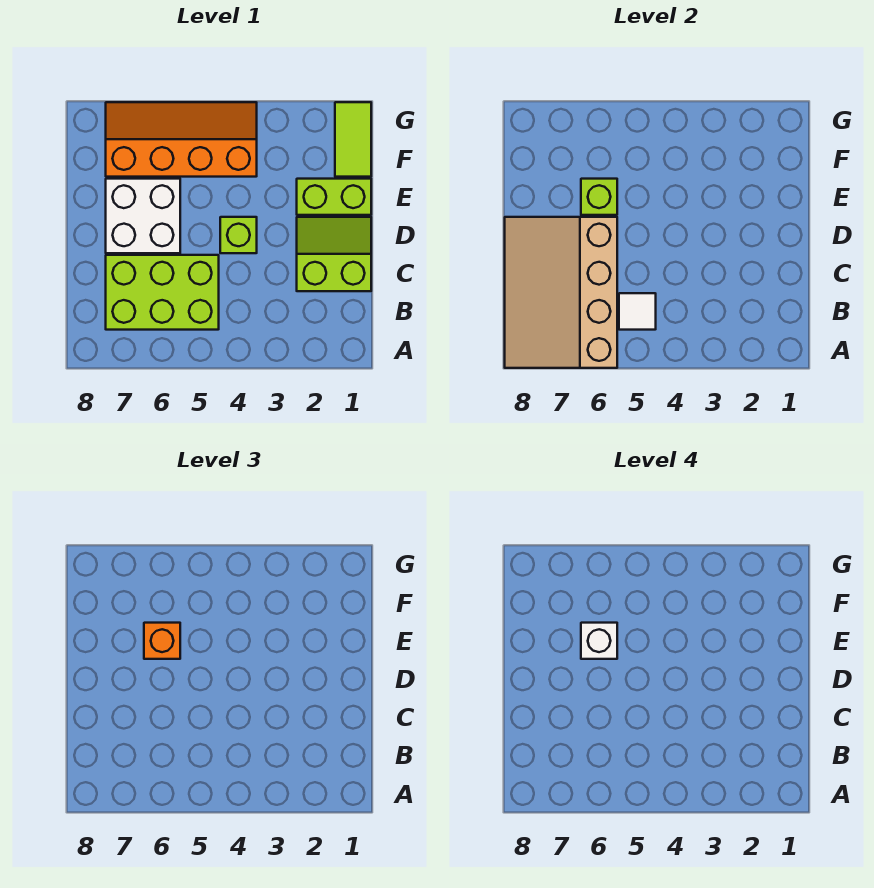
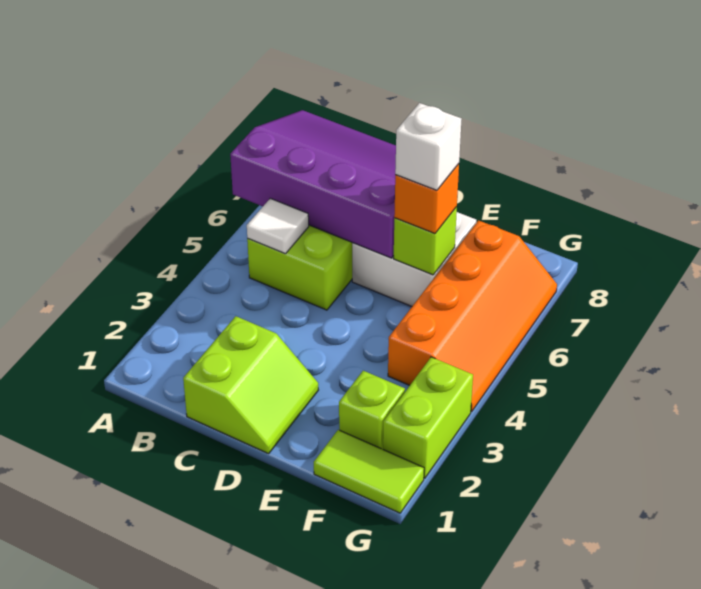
tan 3x4 slope [505,217,617,368] -> purple 3x4 slope [230,110,396,258]
lime 1x1 brick [220,217,257,253] -> lime 1x1 brick moved to [339,371,405,449]
lime 1x2 brick [297,179,371,215] -> lime 1x2 brick moved to [383,357,473,478]

